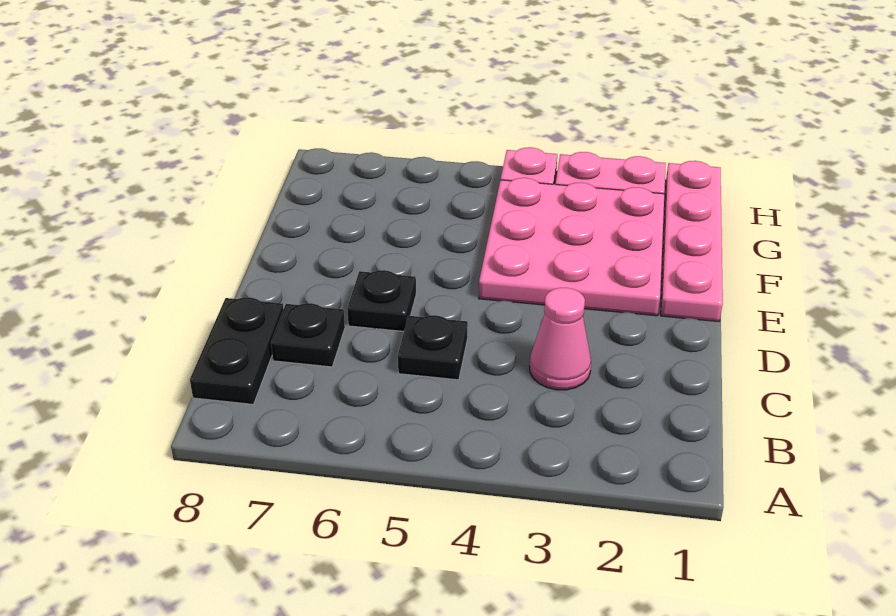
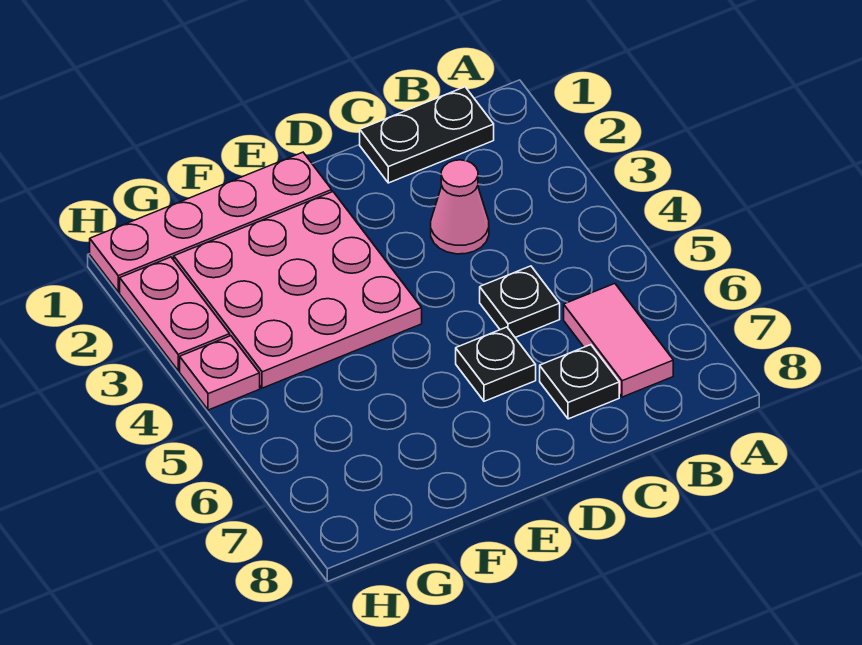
none -> pink 1x2 tile [564,284,673,397]
black 1x2 plate [190,297,284,404] -> black 1x2 plate moved to [360,87,494,183]

